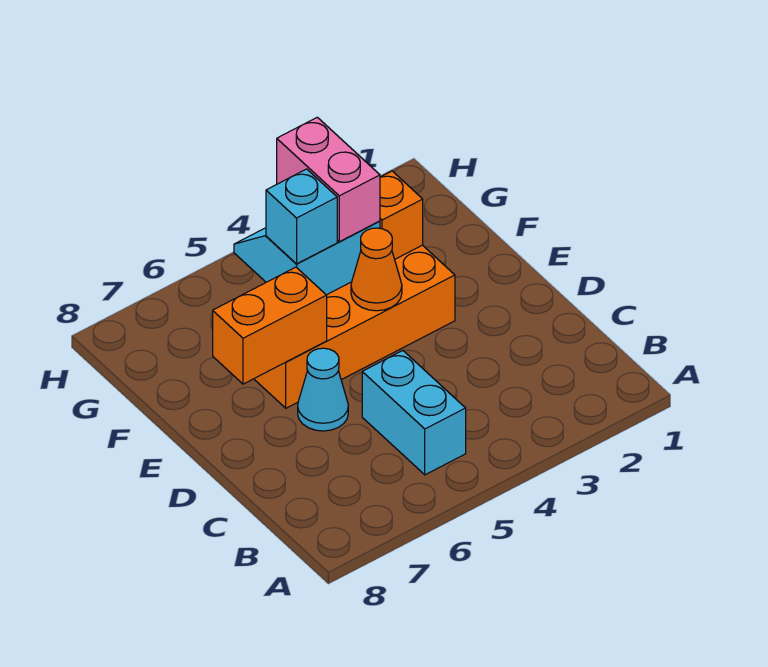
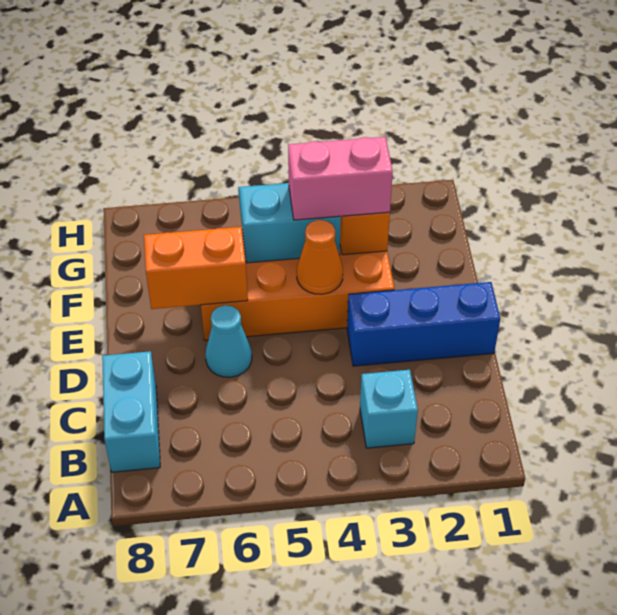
cyan 1x2 brick [362,351,466,475] -> cyan 1x2 brick moved to [102,351,160,472]
none -> blue 1x3 brick [347,282,500,366]
pink 1x2 brick [277,117,380,242] -> pink 1x2 brick turned to [288,137,393,220]
cyan 1x1 brick [266,169,337,264] -> cyan 1x1 brick moved to [360,370,418,448]

